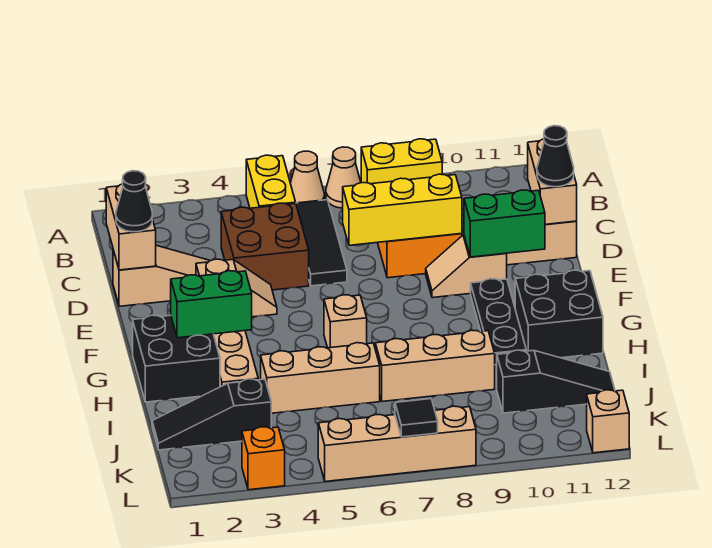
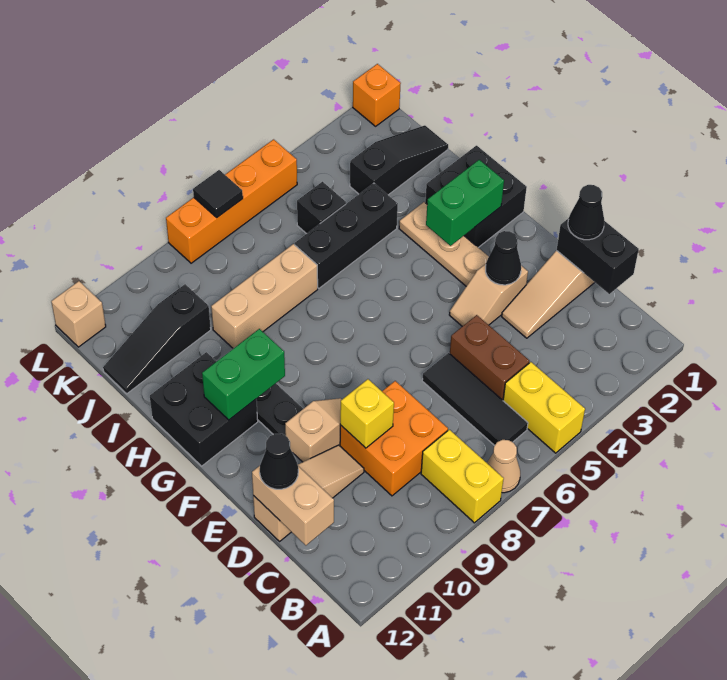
tan 1x1 cone [290,151,324,203] -> none
yellow 1x2 brick [361,139,442,184] -> yellow 1x2 brick turned to [421,430,504,523]
tan 1x2 brick [106,184,156,270] -> black 1x2 brick [557,218,639,294]
brown 2x2 brick [221,203,309,290] -> brown 1x2 brick [450,315,529,400]
yellow 1x3 brick [343,174,462,245] -> yellow 1x1 brick [340,379,394,448]
none -> black 1x1 cone [486,231,521,285]
green 1x2 brick [464,190,545,257] -> green 1x2 brick moved to [202,329,285,420]
tan 1x1 brick [324,295,367,348] -> none
tan 1x3 brick [261,343,380,413] -> black 1x3 brick [295,183,398,288]
none -> black 1x1 brick [297,182,346,234]
orange 1x1 brick [242,427,285,490] -> orange 1x1 brick moved to [353,64,401,126]
tan 1x4 brick [318,406,476,482] -> orange 1x4 brick [166,139,297,263]

